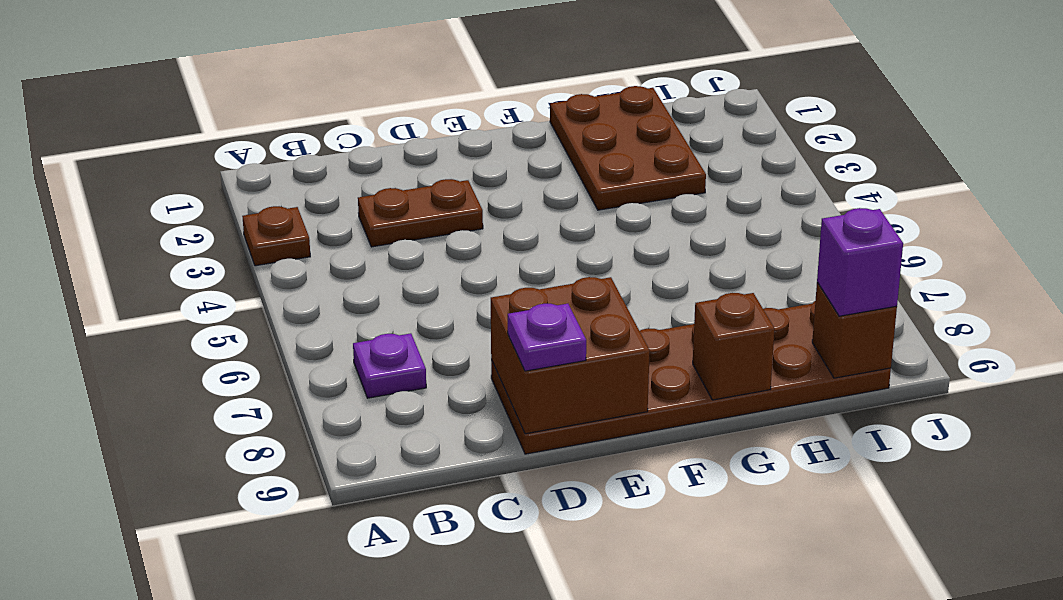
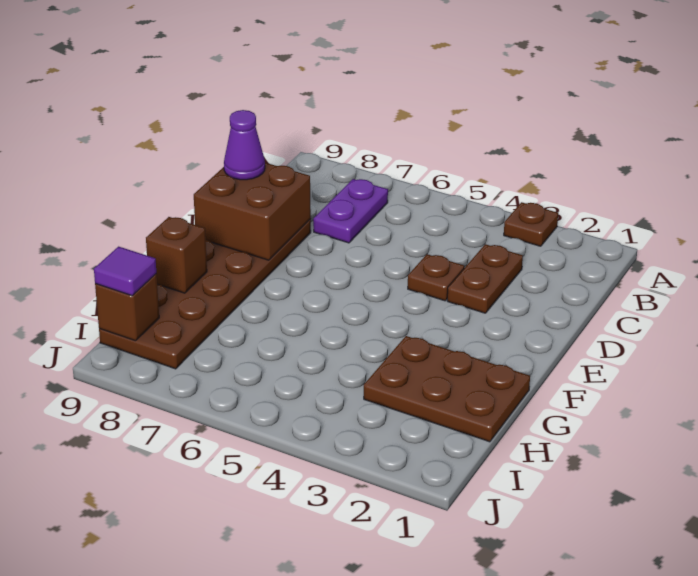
purple 1x1 plate [353,333,426,398] -> purple 1x2 plate [313,179,388,243]
none -> brown 1x1 plate [408,254,464,301]
purple 1x1 plate [508,304,586,371] -> purple 1x1 cone [224,110,265,180]
purple 1x1 brick [817,208,903,316] -> purple 1x1 tile [94,247,156,296]

